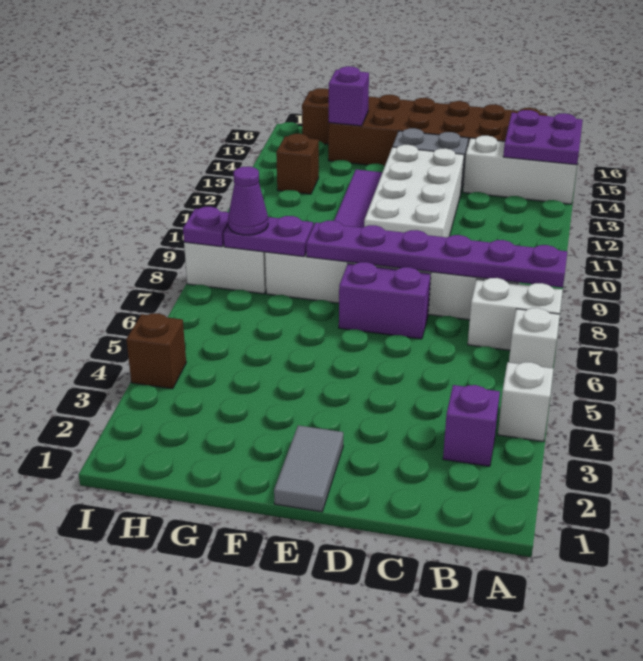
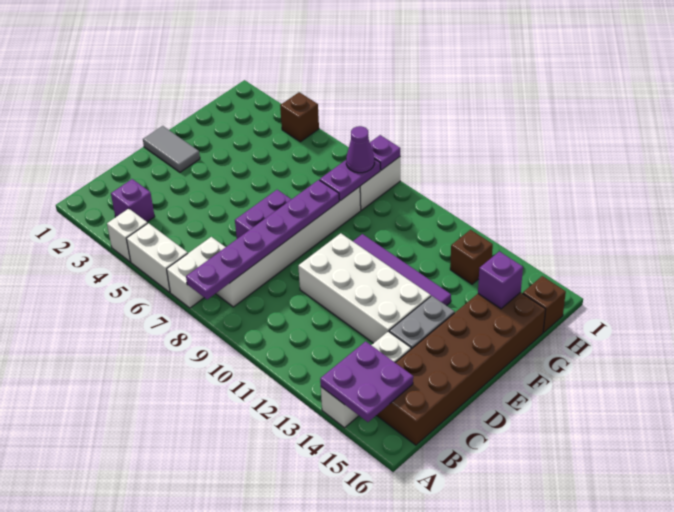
white 1x1 brick [509,308,560,368] -> white 1x2 brick [126,223,188,292]

